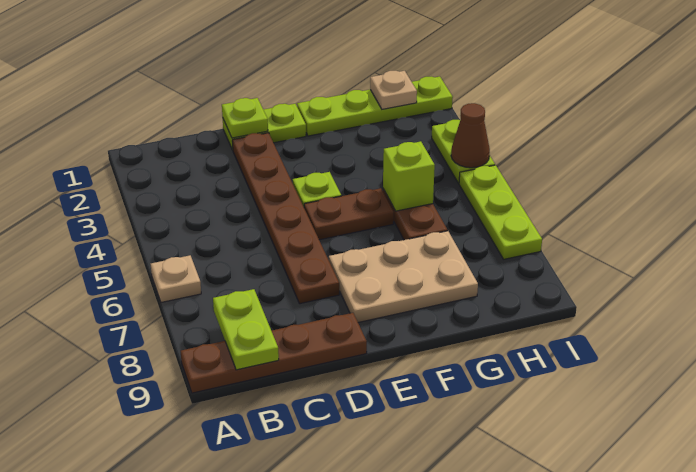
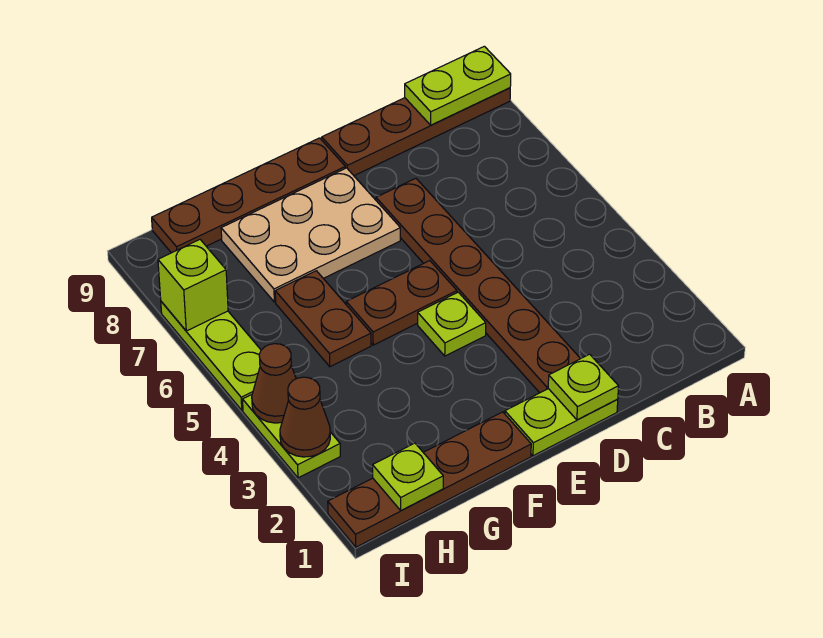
tan 1x1 plate [151,255,201,302] -> none
lime 1x2 plate [213,289,279,370] -> lime 1x2 plate turned to [405,46,511,125]
none -> brown 1x4 plate [152,138,345,253]
lime 1x4 plate [297,77,453,136] -> brown 1x4 plate [328,412,531,547]
lime 1x1 brick [383,141,435,211] -> lime 1x1 brick moved to [158,240,228,331]
tan 1x1 plate [370,71,417,109] -> lime 1x1 plate [373,443,443,511]
none -> brown 1x1 cone [280,377,330,457]

